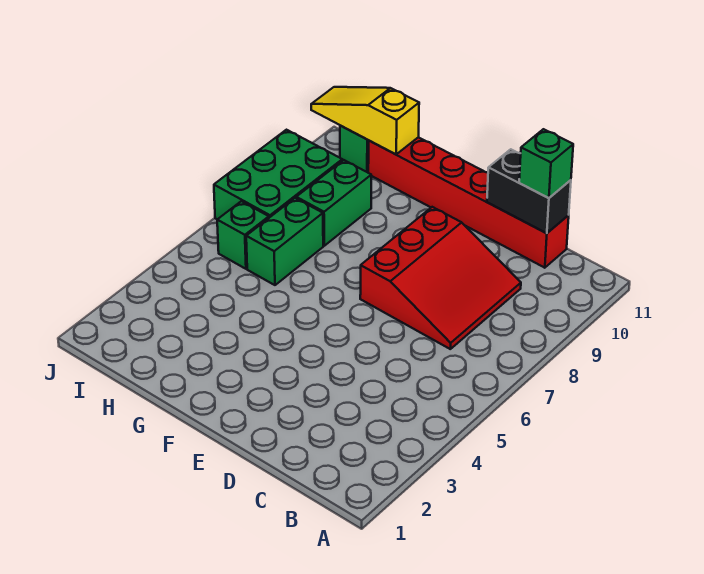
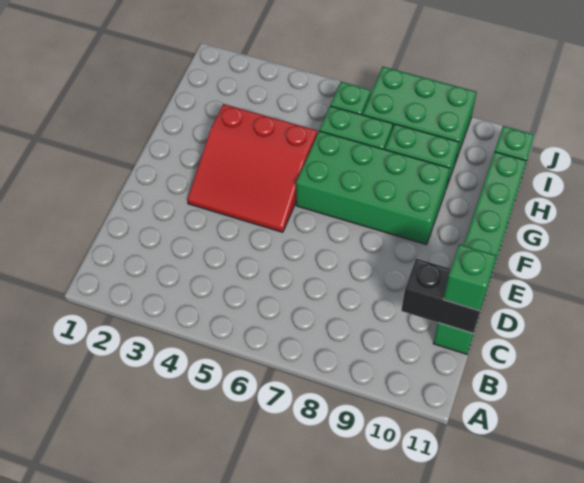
red 3x3 slope [360,207,521,349] -> red 3x3 slope moved to [187,104,317,232]
red 1x6 brick [368,137,569,268] -> green 1x6 brick [433,152,527,354]
black 1x2 brick [487,149,571,233] -> black 1x2 brick turned to [401,258,486,333]
none -> green 2x4 brick [296,131,450,245]
yellow 1x3 slope [311,87,419,154] -> none

